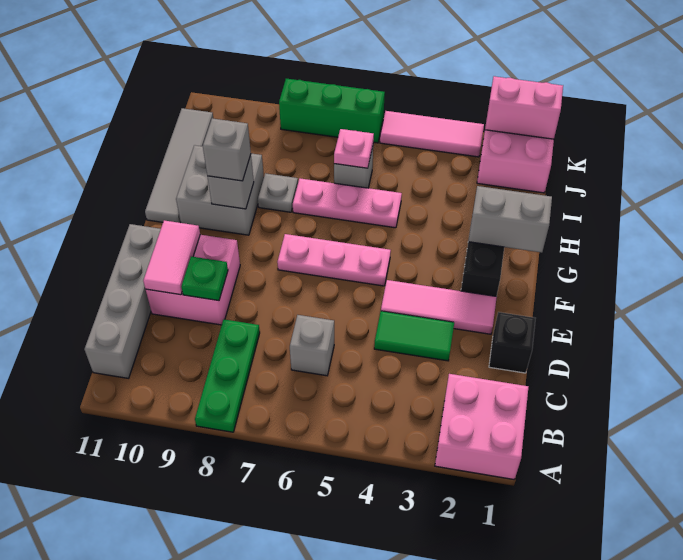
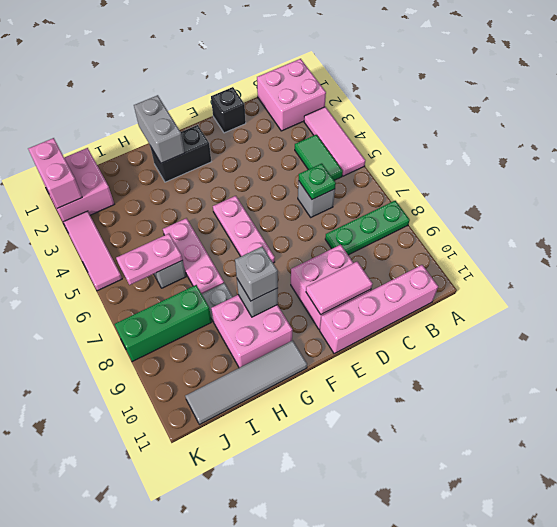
grey 1x4 brick [85,224,161,378] -> pink 1x4 brick [320,265,438,354]
green 1x2 tile [374,311,454,361] -> green 1x2 tile moved to [295,135,343,180]
green 1x1 plate [181,257,228,301] -> green 1x1 plate moved to [299,164,336,199]
pink 1x3 tile [381,280,497,334] -> pink 1x3 tile moved to [304,107,365,176]
grey 2x2 brick [176,145,264,235] -> pink 2x2 brick [211,295,293,368]
pink 1x1 plate [334,129,374,168] -> pink 1x2 plate [116,234,182,285]
green 1x3 brick [279,79,385,143] -> green 1x3 brick turned to [114,285,212,362]

